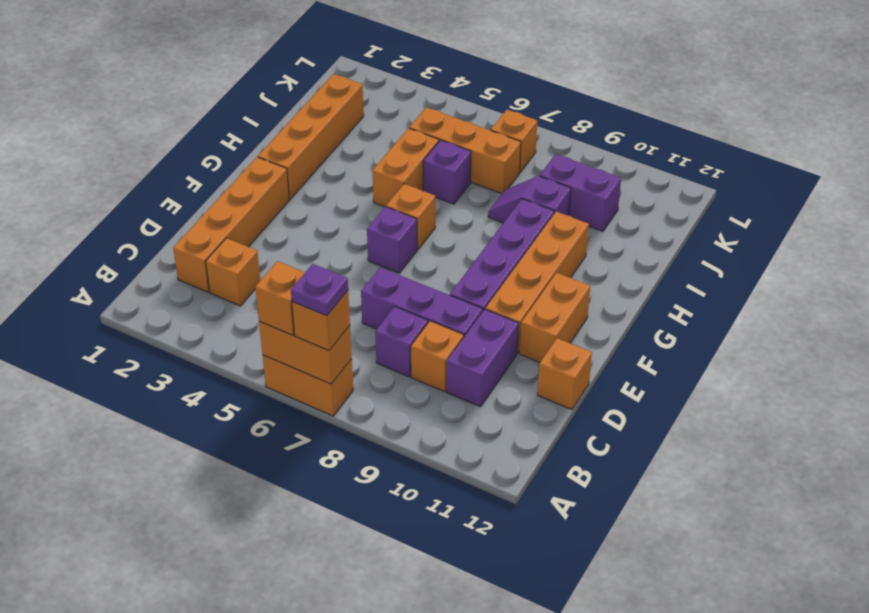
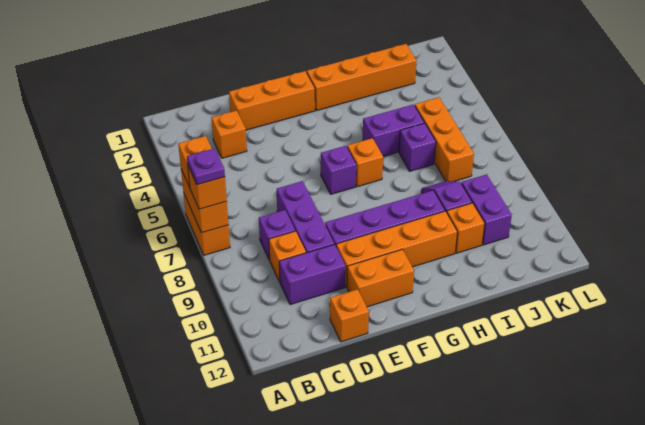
orange 1x4 brick [173,157,289,292] -> orange 1x3 brick [229,71,315,130]
orange 1x2 brick [373,128,439,207] -> purple 1x2 brick [363,104,424,157]
orange 1x1 brick [491,110,537,172] -> orange 1x1 brick moved to [447,203,485,253]

